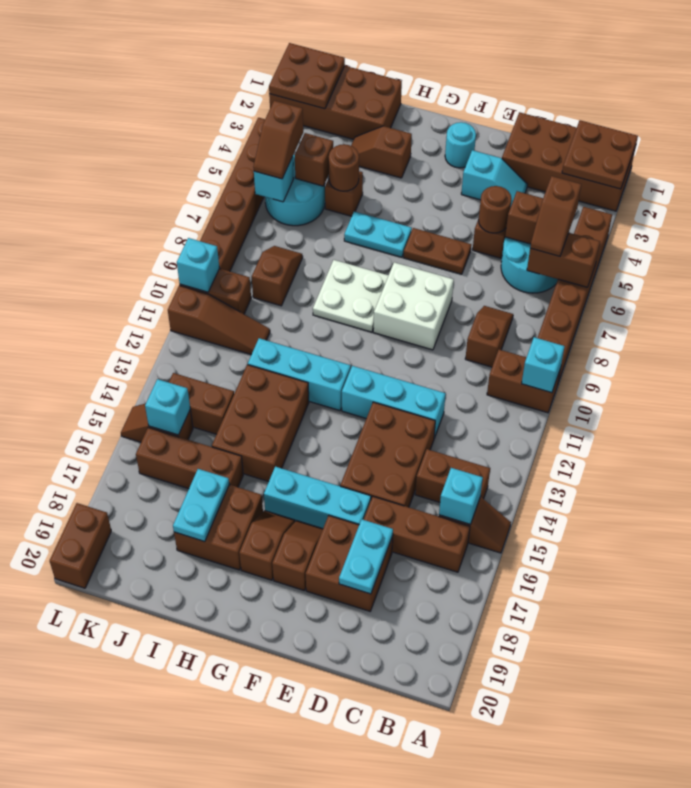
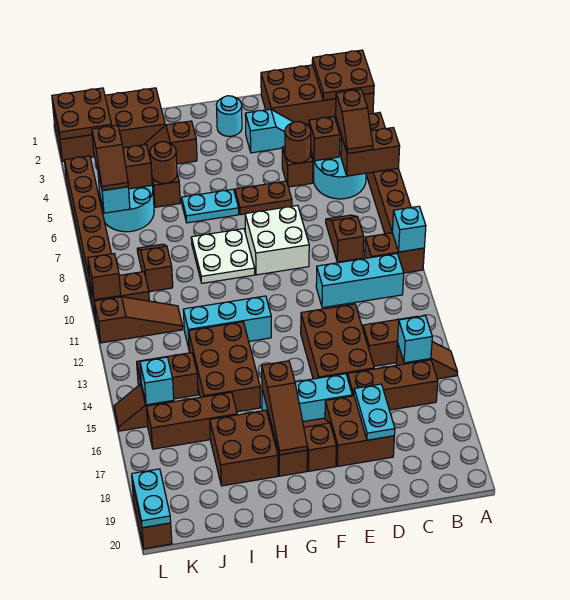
cyan 1x3 brick [342,366,446,438] -> cyan 1x3 brick moved to [316,254,404,308]
none -> brown 1x3 slope [262,361,307,455]
cyan 1x2 plate [173,469,229,542] -> cyan 1x2 plate moved to [132,469,171,528]
cyan 1x1 brick [177,238,219,292] -> brown 1x1 brick [88,254,121,300]

